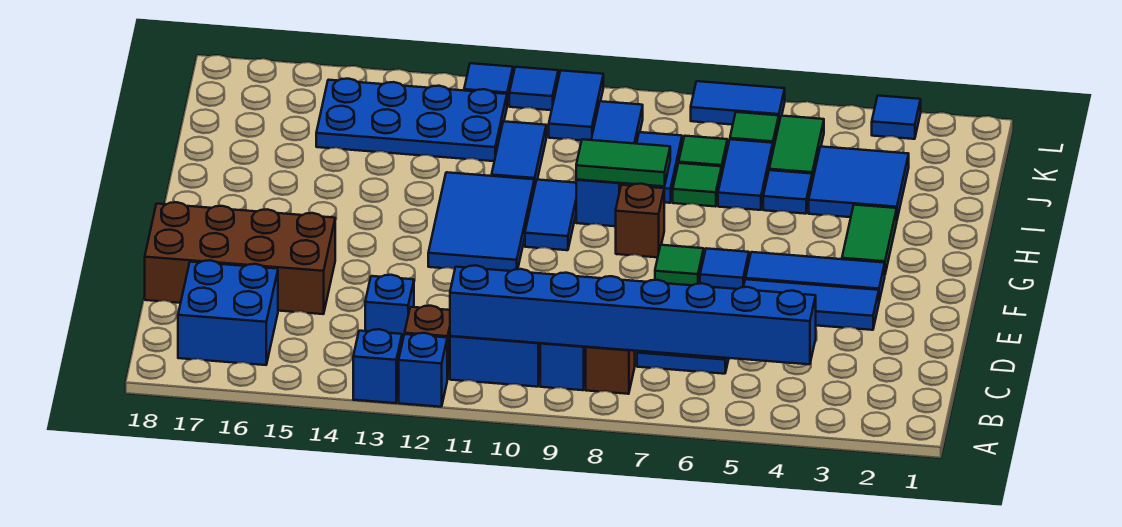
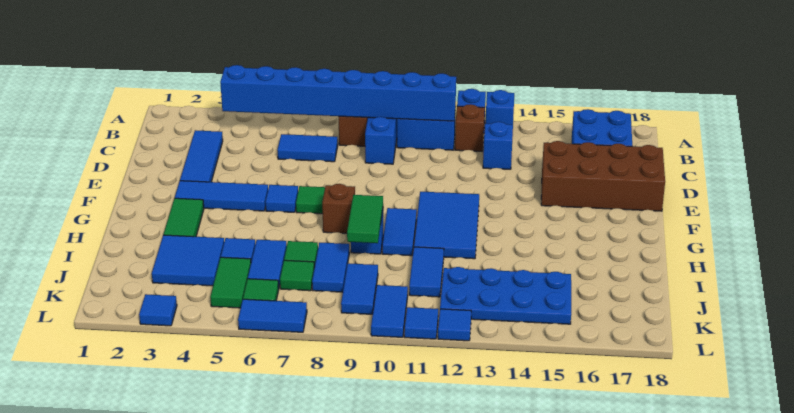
blue 1x3 tile [744,279,879,330] -> blue 1x3 tile turned to [180,130,223,182]
green 1x2 tile [576,139,670,186] -> green 1x2 tile turned to [347,195,383,243]

